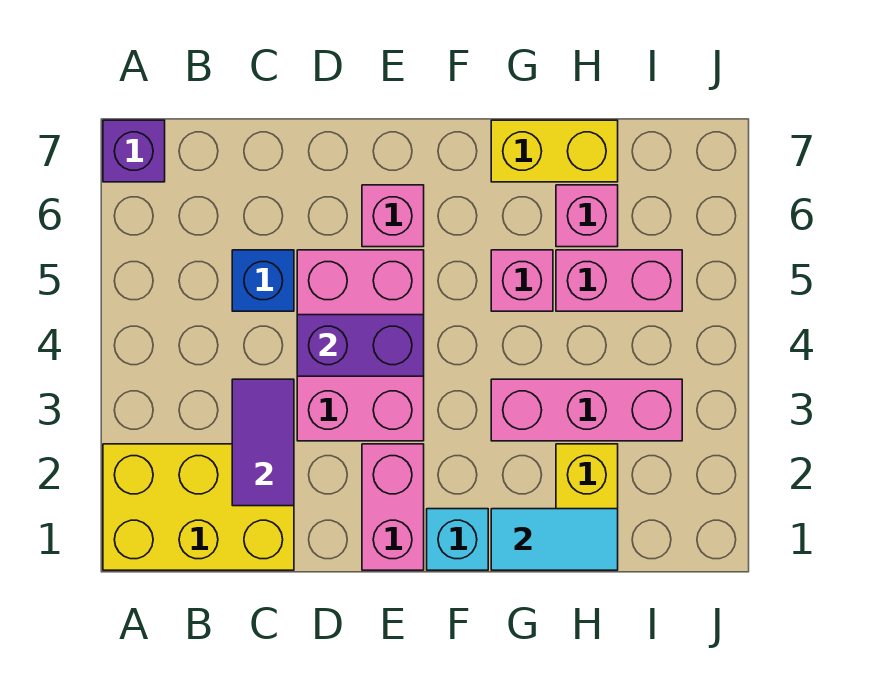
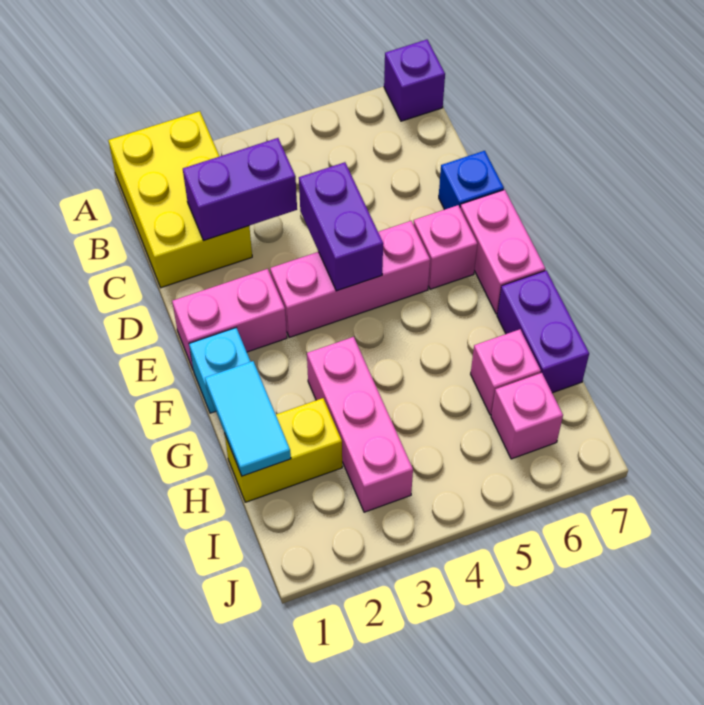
purple 1x2 tile [232,379,294,506] -> purple 1x2 brick [183,138,297,240]
blue 1x1 brick [232,250,294,311] -> blue 1x1 brick moved to [439,151,504,210]
pink 2x3 brick [297,250,424,441] -> pink 1x3 brick [270,221,430,337]
pink 1x1 brick [491,250,553,311] -> pink 1x1 brick moved to [491,373,563,459]
yellow 1x2 brick [491,120,618,182] -> purple 1x2 brick [497,270,589,393]
pink 1x2 brick [556,250,682,311] -> pink 1x2 brick moved to [460,190,546,314]

